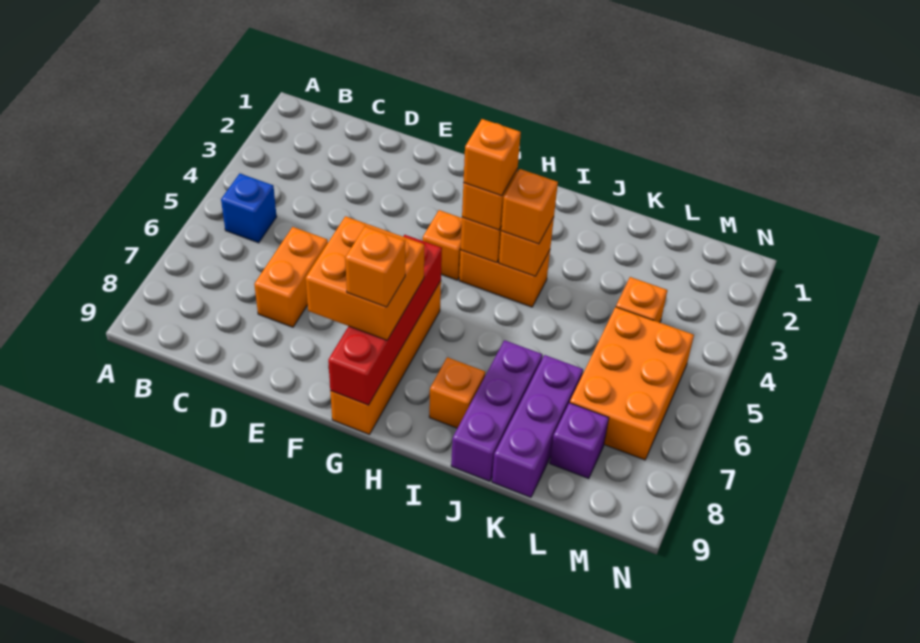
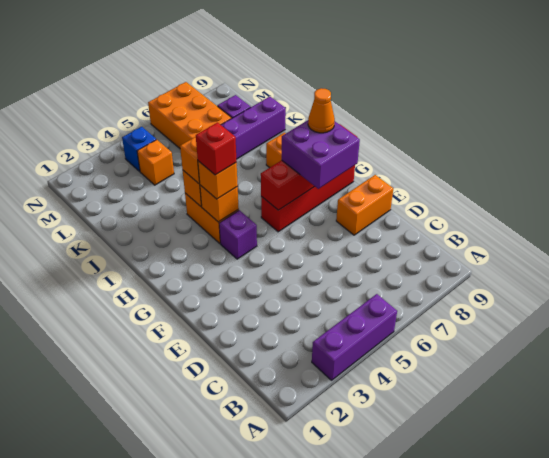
blue 1x1 brick [221,174,277,243] -> blue 1x1 brick moved to [122,127,156,171]
orange 1x2 brick [254,227,328,327] -> orange 1x2 brick moved to [336,175,393,235]
orange 2x2 brick [306,216,424,340] -> purple 2x2 brick [282,120,360,189]
orange 1x1 brick [423,210,462,280] -> purple 1x1 brick [219,210,257,259]
orange 1x4 brick [330,281,441,435] -> red 1x4 brick [261,165,355,232]
orange 1x1 brick [345,226,405,307] -> orange 1x1 cone [308,88,335,133]
orange 1x1 brick [463,119,521,196] -> red 1x1 brick [196,123,237,175]
purple 1x3 brick [451,340,542,481] -> purple 1x3 brick moved to [312,294,397,380]
orange 2x3 brick [570,307,694,460] -> orange 2x3 brick turned to [148,82,232,148]

